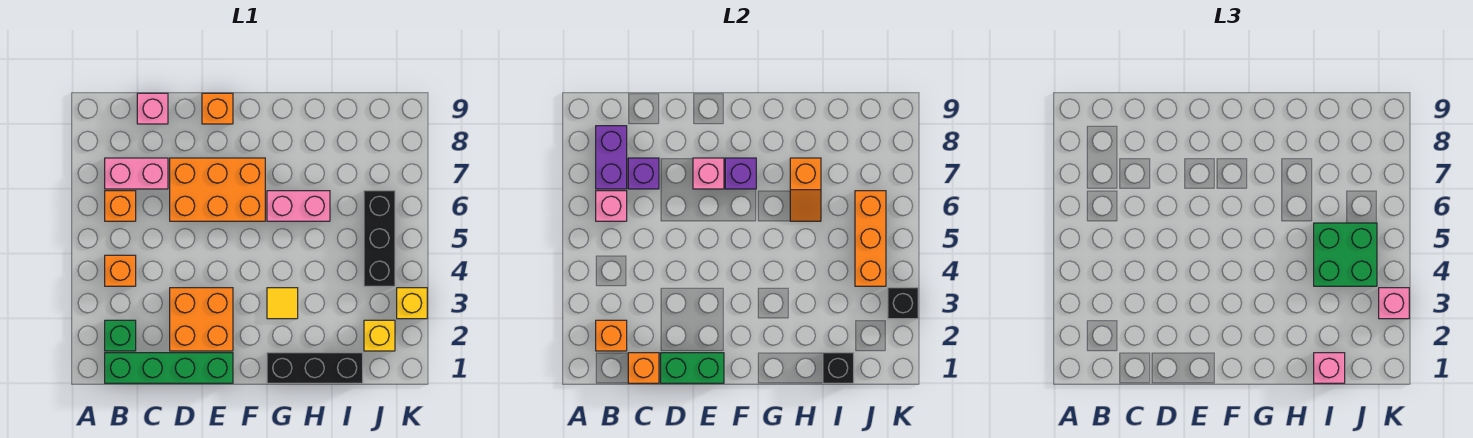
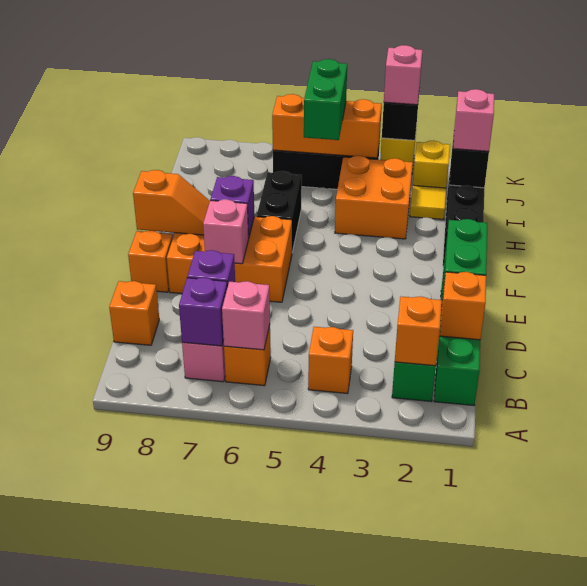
purple 1x2 brick [596,126,627,189] -> purple 1x1 brick [179,278,227,346]
pink 1x1 brick [137,93,168,124] -> orange 1x1 brick [109,281,159,345]
orange 2x2 brick [170,288,233,351] -> orange 2x2 brick moved to [335,156,413,239]
orange 2x3 brick [170,158,265,221] -> orange 2x3 brick turned to [167,216,292,302]
yellow 1x1 tile [267,288,298,319] -> yellow 1x1 tile moved to [410,185,446,220]
pink 1x2 brick [267,191,330,221] -> black 1x2 brick [257,171,302,252]
orange 1x2 slope [790,158,821,221] -> orange 1x2 slope moved to [133,170,210,235]
green 2x2 brick [1314,223,1377,286] -> green 1x2 brick [304,59,347,140]

